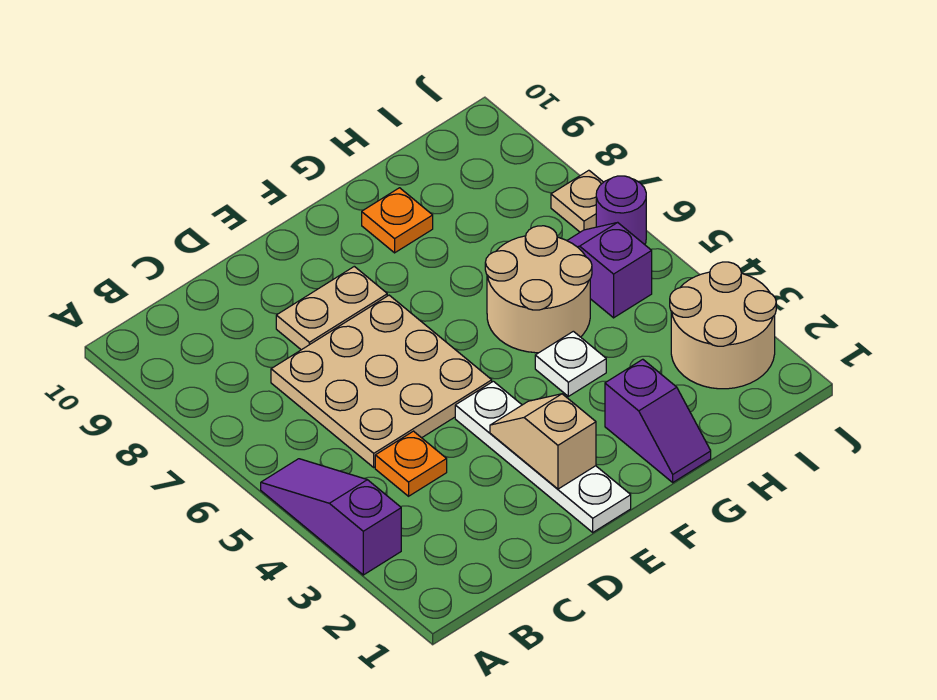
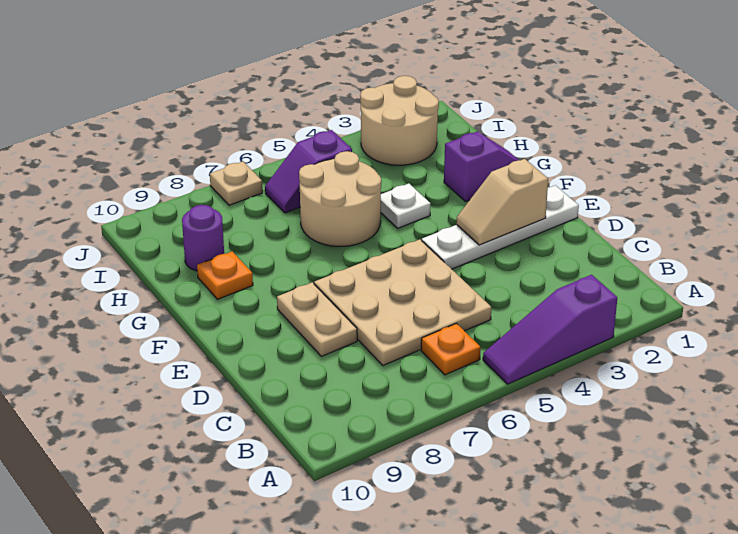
orange 1x1 plate [375,431,447,496] -> orange 1x1 plate moved to [421,323,481,375]
purple 1x1 round brick [596,176,646,245] -> purple 1x1 round brick moved to [182,205,224,271]

